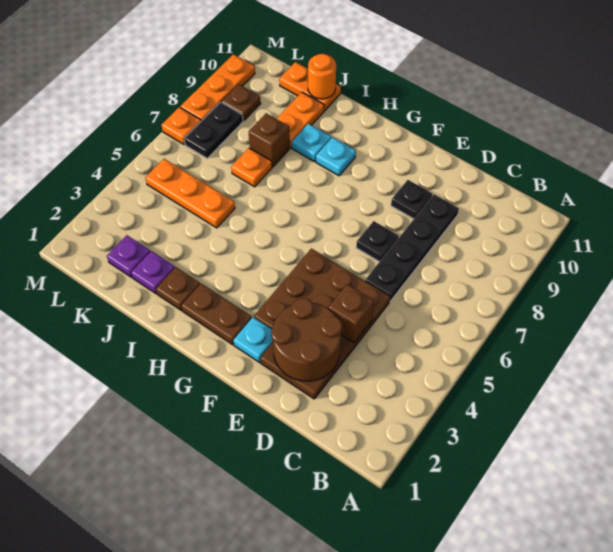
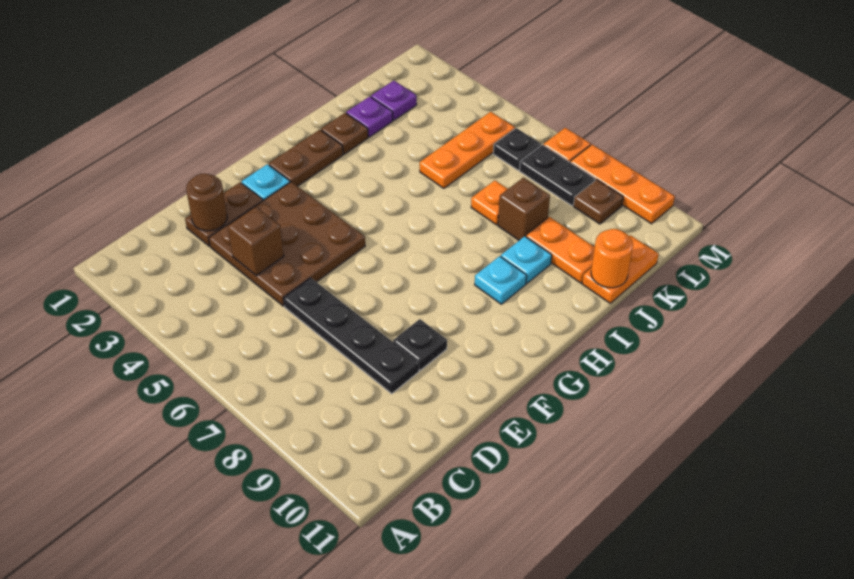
brown 2x2 round brick [271,298,342,381] -> brown 1x1 round brick [186,174,227,231]
black 1x1 plate [356,221,399,262] -> black 1x1 plate moved to [493,128,541,170]

